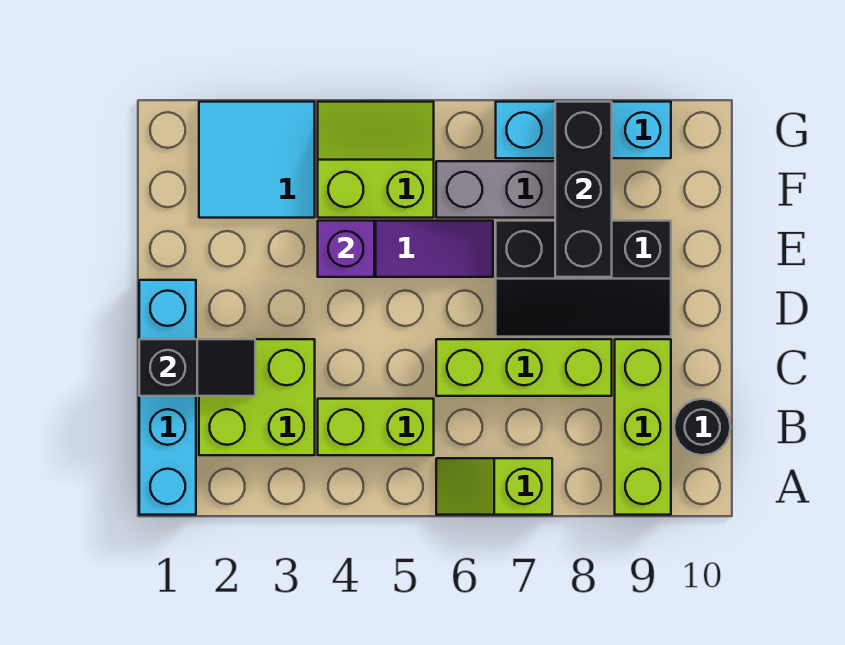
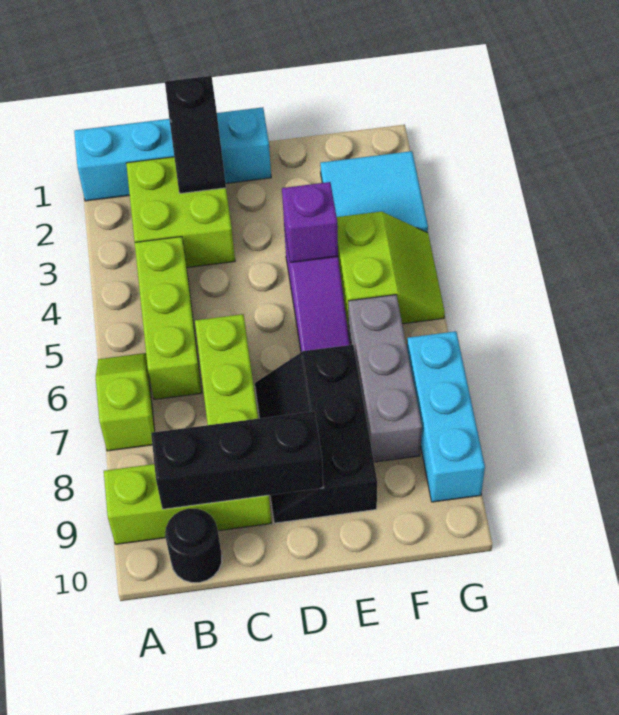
lime 1x2 brick [318,399,434,455] -> lime 1x3 brick [135,237,202,400]
black 1x3 brick [555,102,612,277] -> black 1x3 brick moved to [151,411,323,509]

